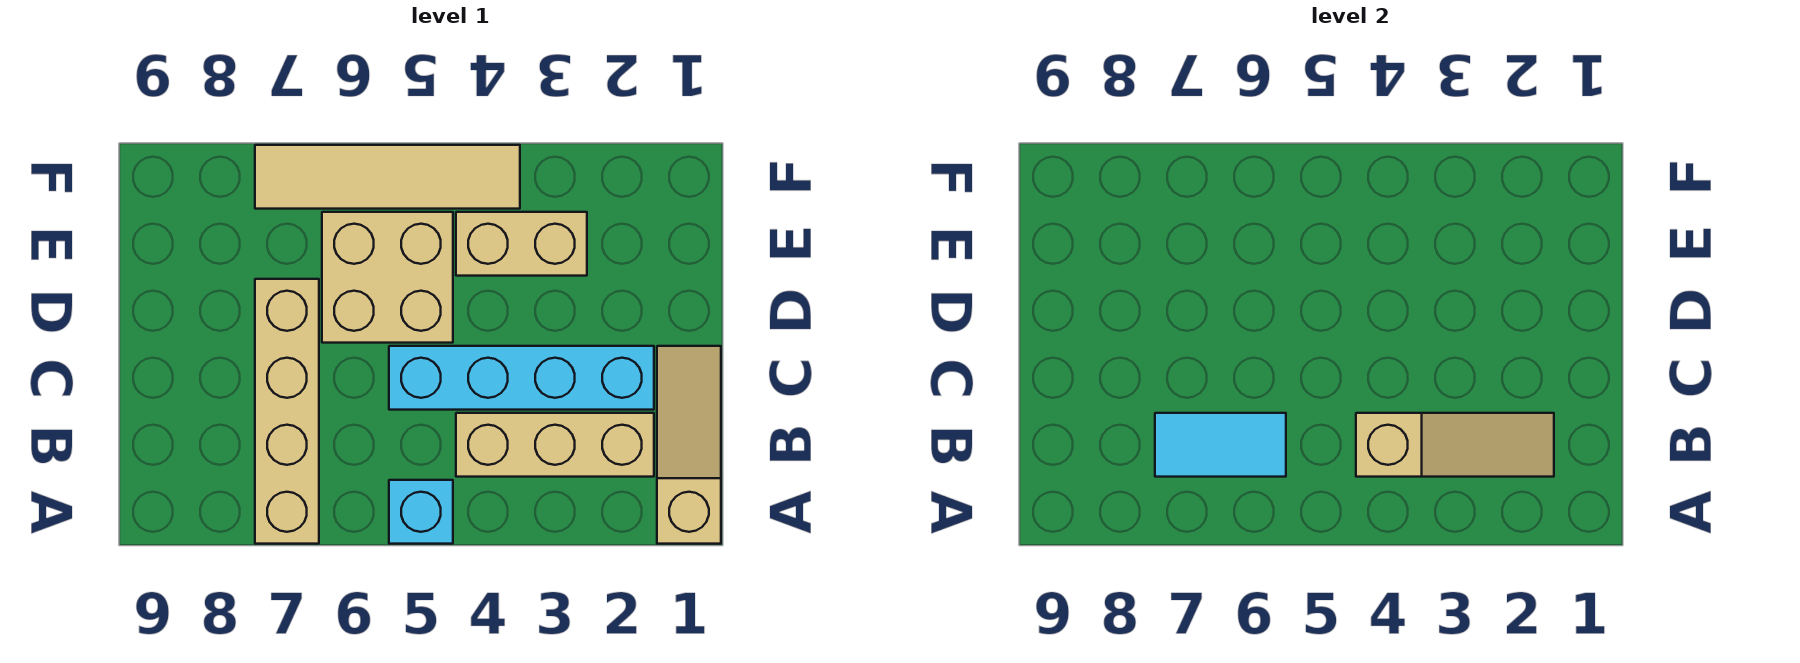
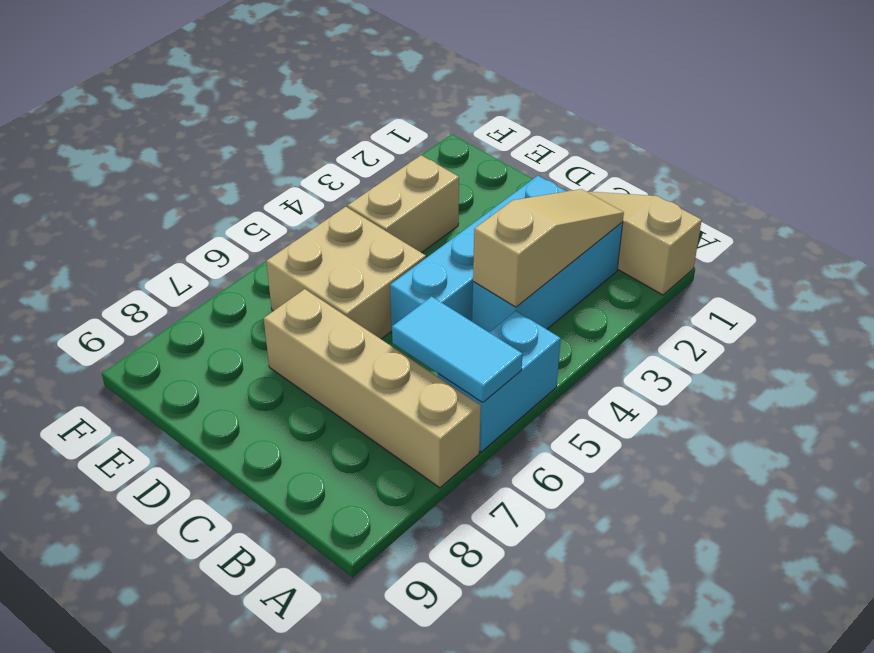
cyan 1x1 brick [389,480,453,544] -> cyan 1x2 brick [438,311,561,452]
tan 1x3 brick [456,413,654,477] -> cyan 1x3 brick [472,222,623,332]
cyan 1x2 tile [1155,413,1286,477] -> cyan 1x2 tile turned to [392,296,523,402]
tan 1x4 tile [255,145,520,209] -> none

